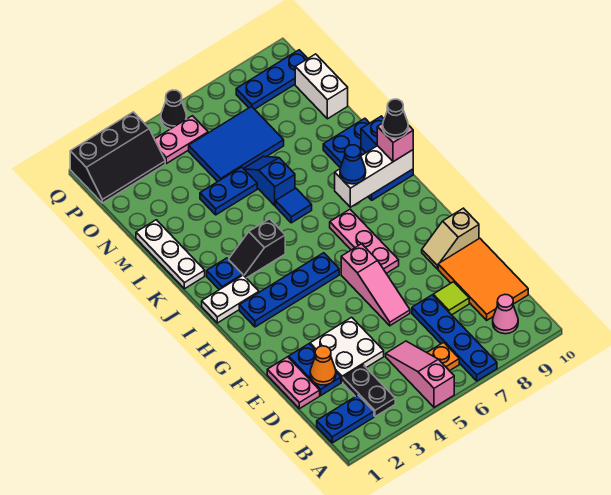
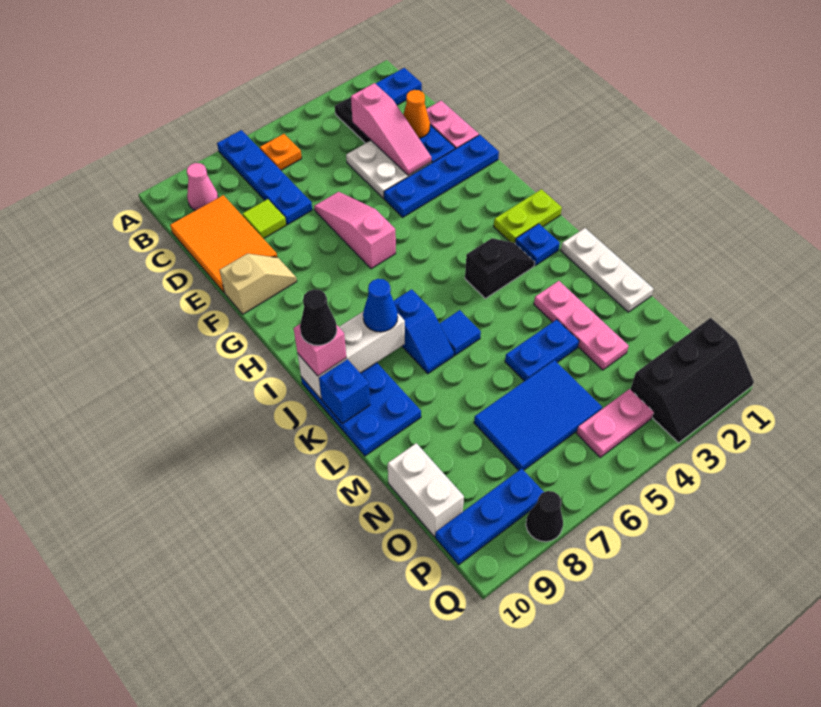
pink 1x3 slope [386,341,454,407] -> pink 1x3 slope moved to [351,83,431,175]
pink 1x3 plate [330,209,399,273] -> pink 1x3 plate moved to [534,281,629,370]
blue 1x4 plate [239,253,339,327] -> blue 1x4 plate moved to [384,135,499,217]
white 1x2 plate [202,275,259,323] -> lime 1x2 plate [494,189,562,243]
blue 1x2 slope [244,156,295,206] -> blue 1x2 slope moved to [394,289,454,374]
black 2x3 slope [70,112,165,203] -> black 2x3 slope turned to [630,318,754,443]
black 1x1 cone [161,90,187,129] -> black 1x1 cone moved to [526,491,563,542]

